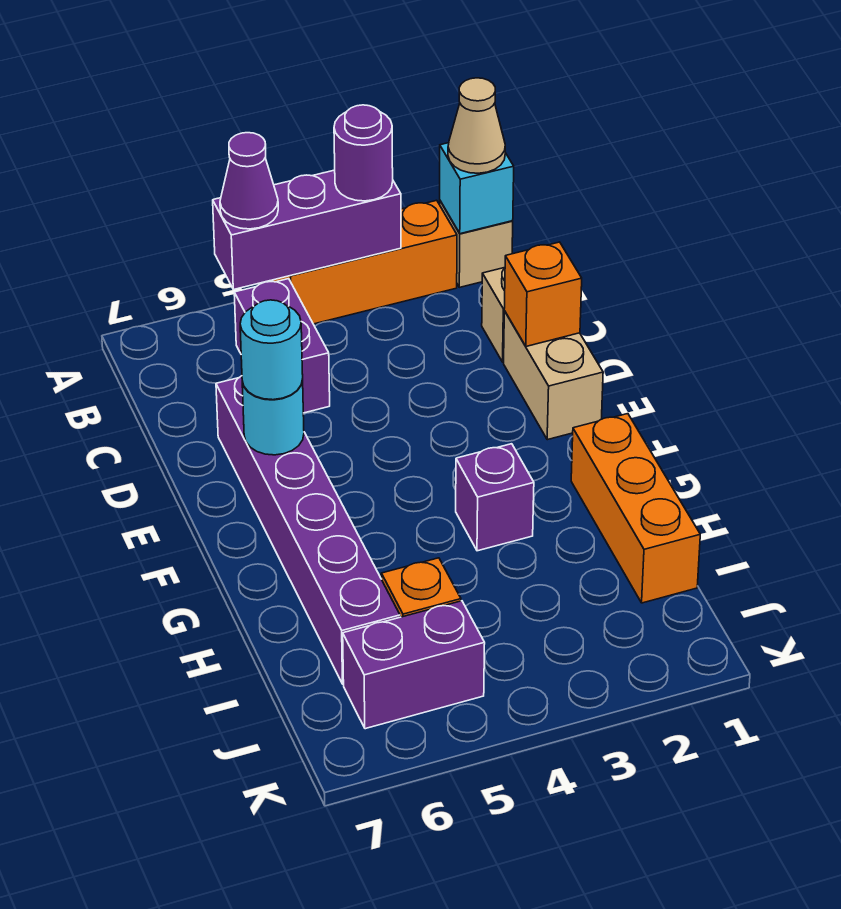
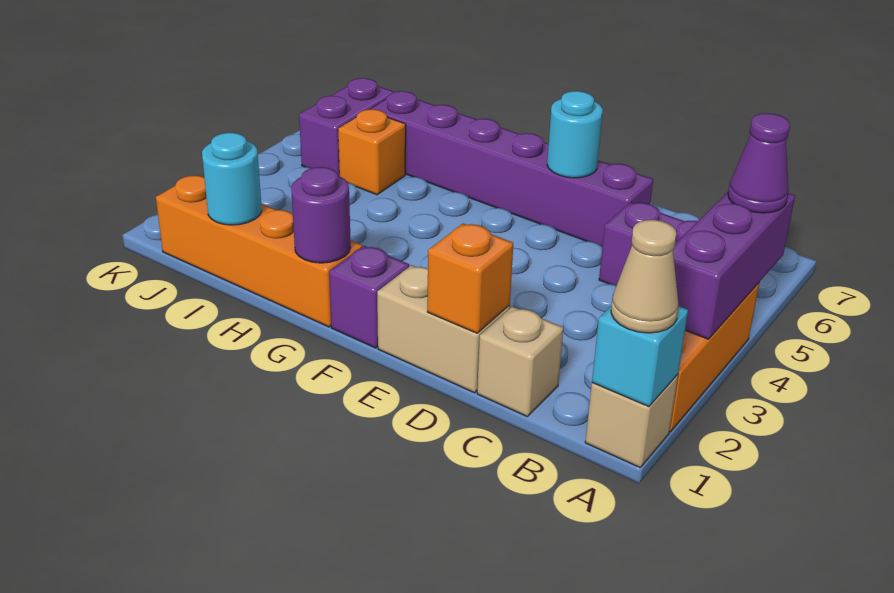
purple 1x1 round brick [334,105,393,201] -> purple 1x1 round brick moved to [291,167,351,263]
cyan 1x1 round brick [240,300,303,400] -> cyan 1x1 round brick moved to [202,133,262,225]
orange 1x3 brick [571,414,700,603] -> orange 1x4 brick [156,176,362,327]
purple 1x1 brick [456,444,534,551] -> purple 1x1 brick moved to [329,246,409,348]

